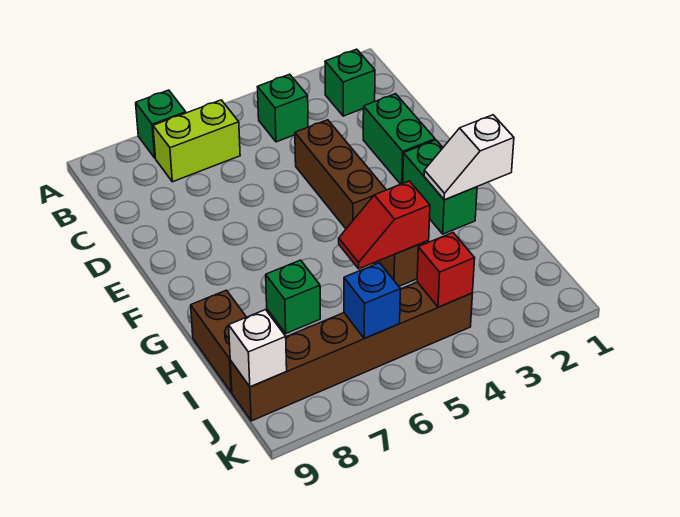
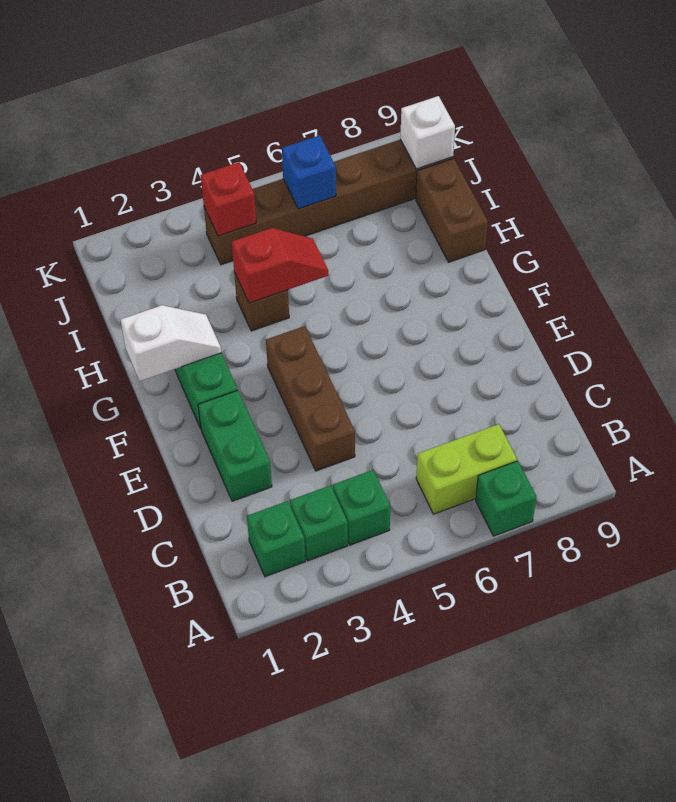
green 1x1 brick [266,260,320,333] -> green 1x1 brick moved to [290,485,348,561]

